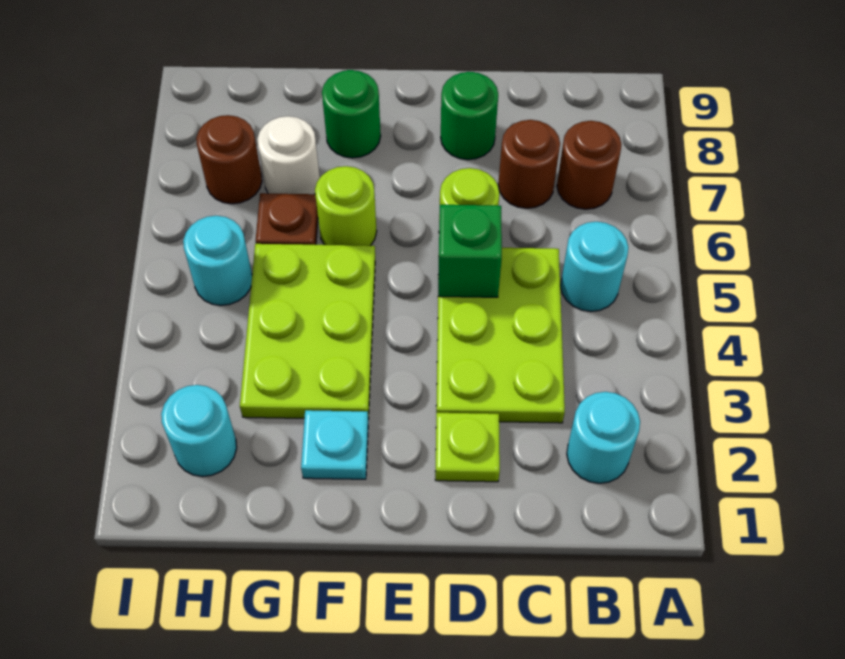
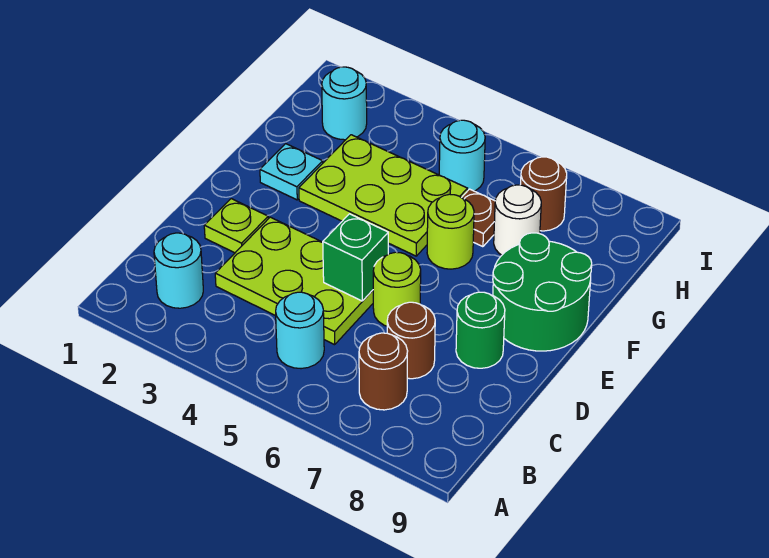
green 1x1 round brick [322,70,381,158] -> green 2x2 round brick [493,233,592,351]

